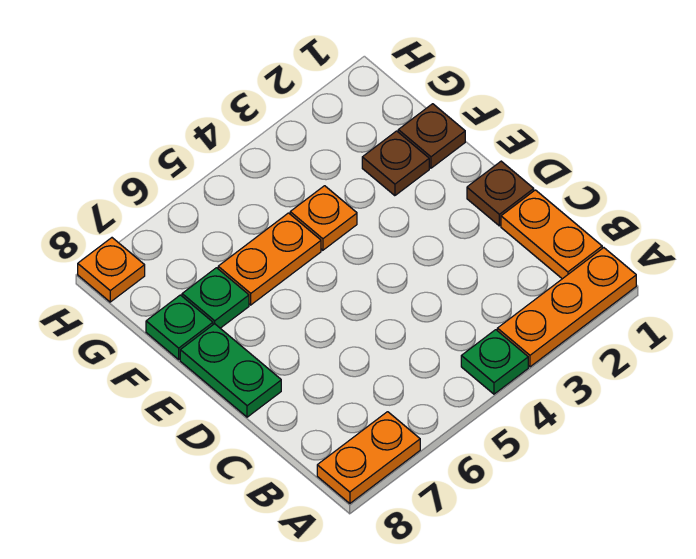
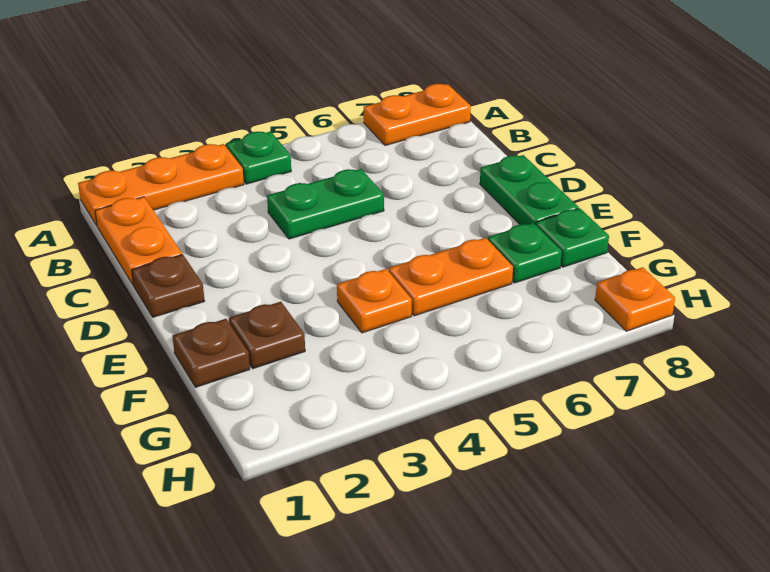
none -> green 1x2 plate [267,169,384,239]

